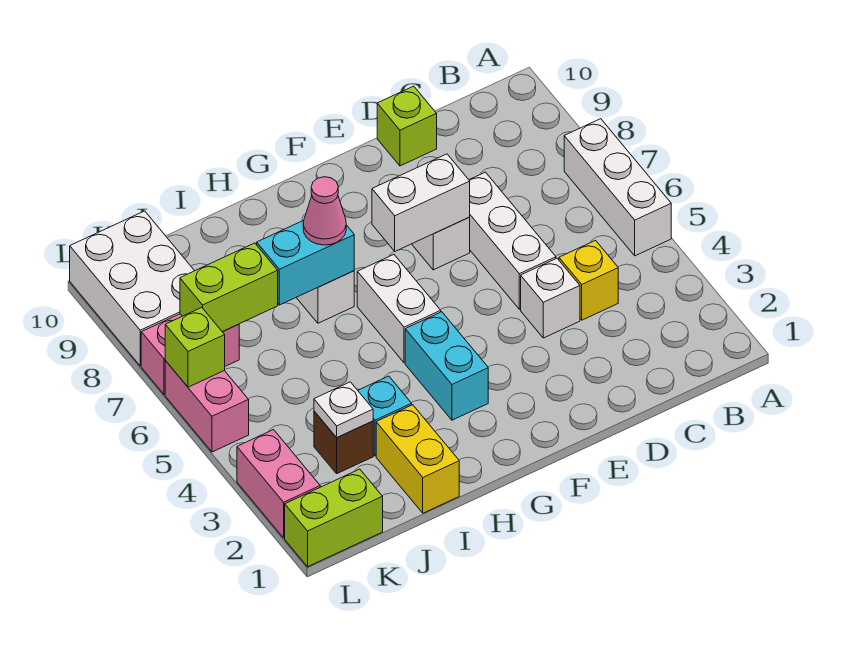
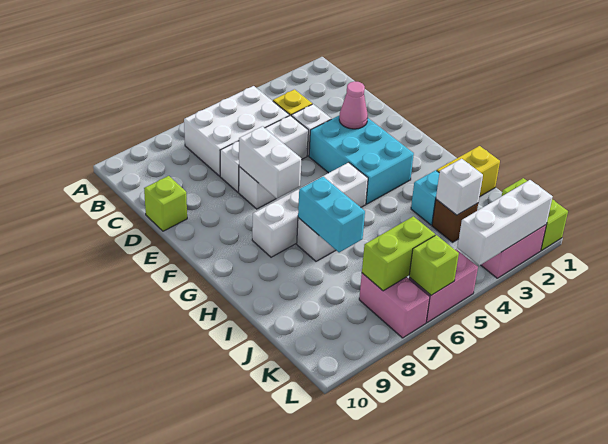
white 1x3 brick [564,119,671,256] -> white 1x3 brick moved to [457,180,553,265]
cyan 1x2 brick [405,312,488,420] -> cyan 2x3 brick [309,116,414,204]
white 1x2 brick [357,255,441,363] -> white 1x4 brick [252,162,368,257]
pink 1x1 cone [303,177,346,245] -> pink 1x1 cone moved to [339,81,368,129]
white 1x1 plate [314,382,373,438] -> white 1x1 brick [436,159,483,215]
lime 1x2 brick [180,243,278,332] -> lime 1x2 brick turned to [362,216,435,291]
white 2x3 brick [70,211,194,366] -> white 2x3 brick moved to [184,86,289,176]

